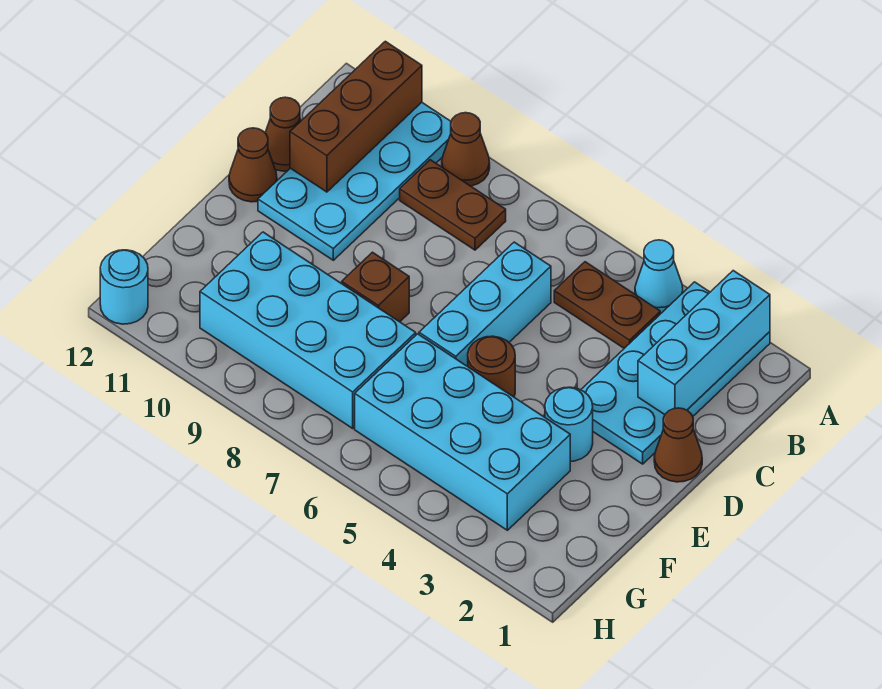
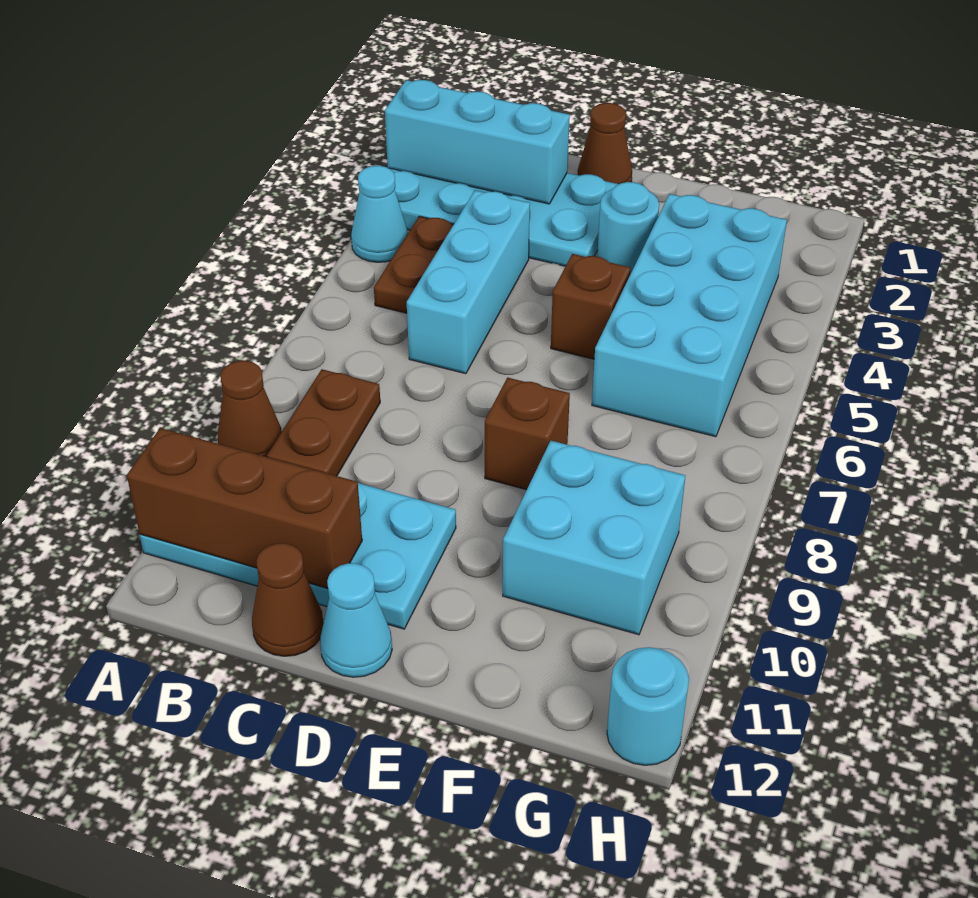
cyan 1x3 brick [419,242,551,366] -> cyan 1x3 brick turned to [407,190,530,374]
brown 1x1 cone [229,128,277,202] -> cyan 1x1 cone [320,563,392,677]
brown 1x1 round brick [468,336,515,397] -> brown 1x1 brick [551,254,631,359]
cyan 2x4 brick [200,232,416,428] -> cyan 2x2 brick [503,441,685,635]

